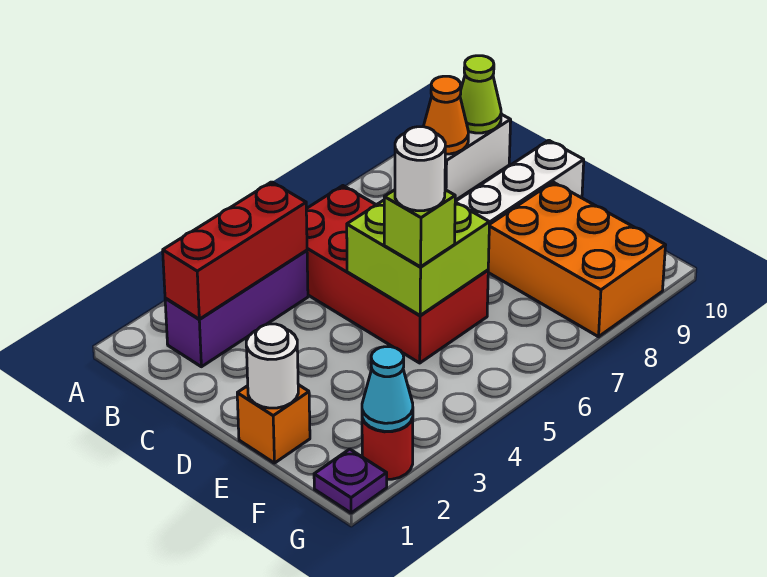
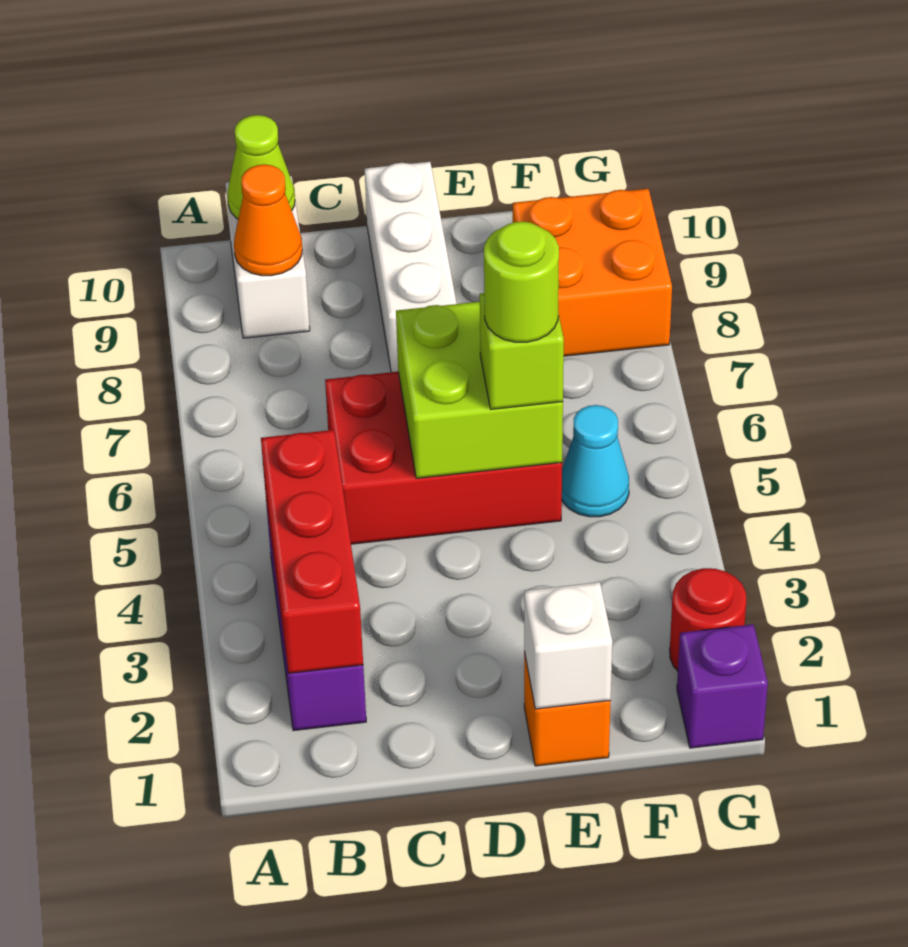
red 2x4 brick [306,186,488,363] -> red 2x3 brick [325,372,562,544]
white 1x1 round brick [246,324,298,408] -> white 1x1 brick [524,582,612,709]
white 1x1 round brick [395,127,445,211] -> lime 1x1 round brick [484,221,559,342]
orange 2x3 brick [488,182,666,337] -> orange 2x2 brick [513,189,672,356]
purple 1x1 plate [314,449,387,513] -> purple 1x1 brick [677,624,768,748]
cyan 1x1 cone [362,347,413,431] -> cyan 1x1 cone moved to [562,405,629,517]

